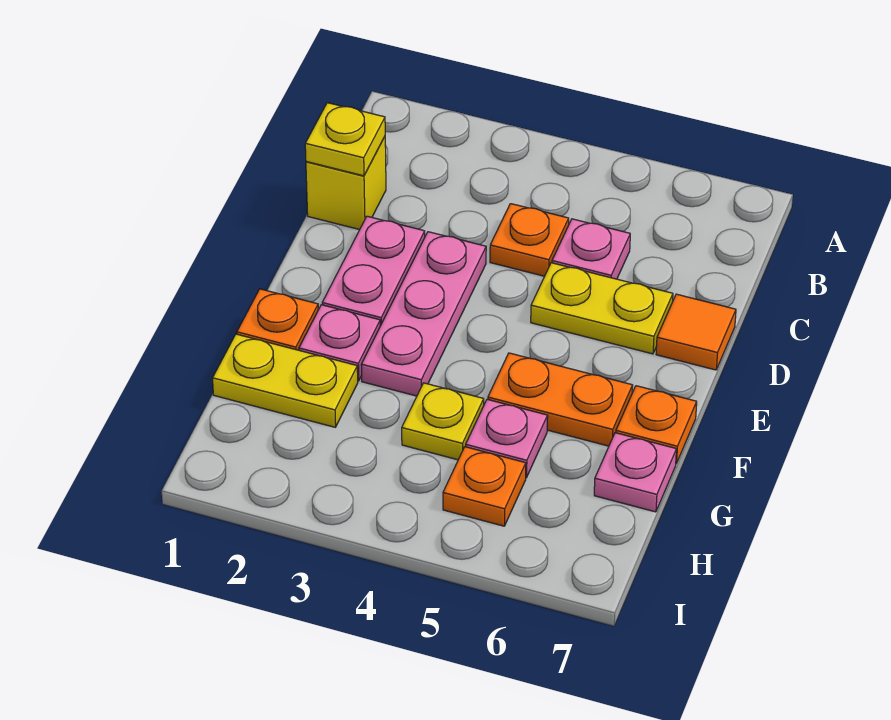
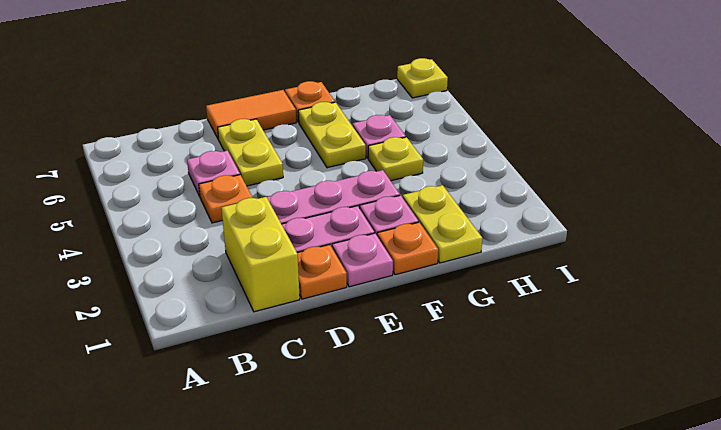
yellow 1x1 brick [306,137,386,230] -> yellow 1x2 brick [221,197,300,312]
yellow 1x1 plate [305,103,385,176] -> yellow 1x1 plate moved to [397,58,448,98]
orange 1x1 tile [656,294,736,370] -> orange 1x2 tile [206,90,296,139]
orange 1x2 plate [488,353,633,446] -> yellow 1x2 plate [298,102,366,168]
pink 1x1 plate [594,433,676,512] -> pink 1x1 plate moved to [332,233,393,287]
orange 1x1 plate [443,447,526,526] -> orange 1x1 plate moved to [297,245,347,299]

